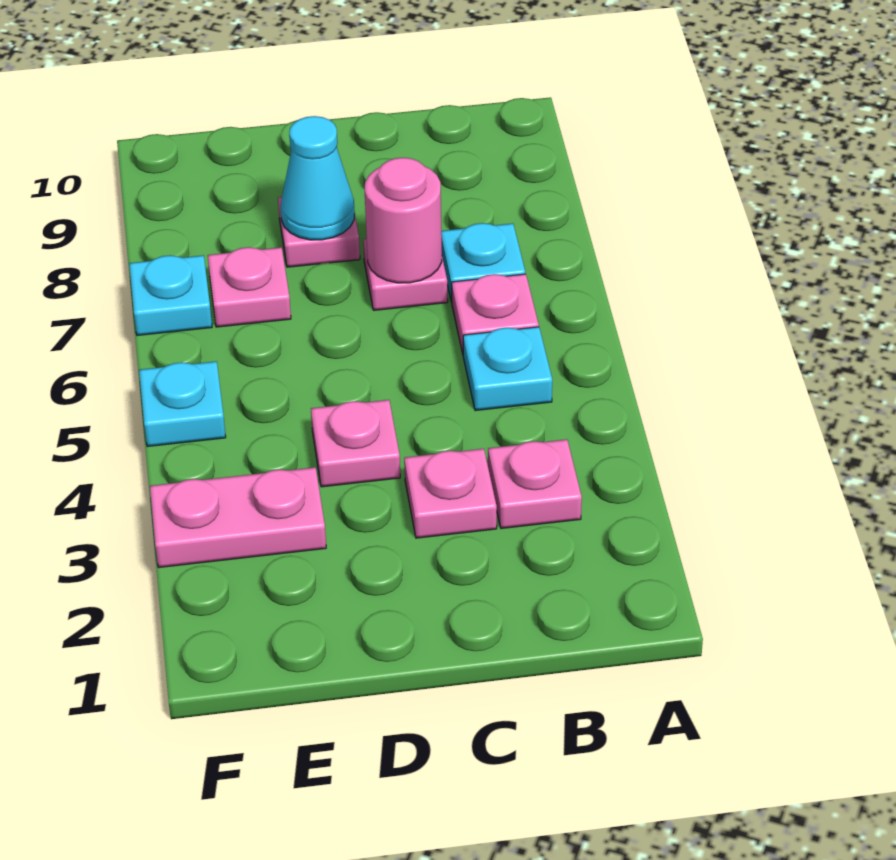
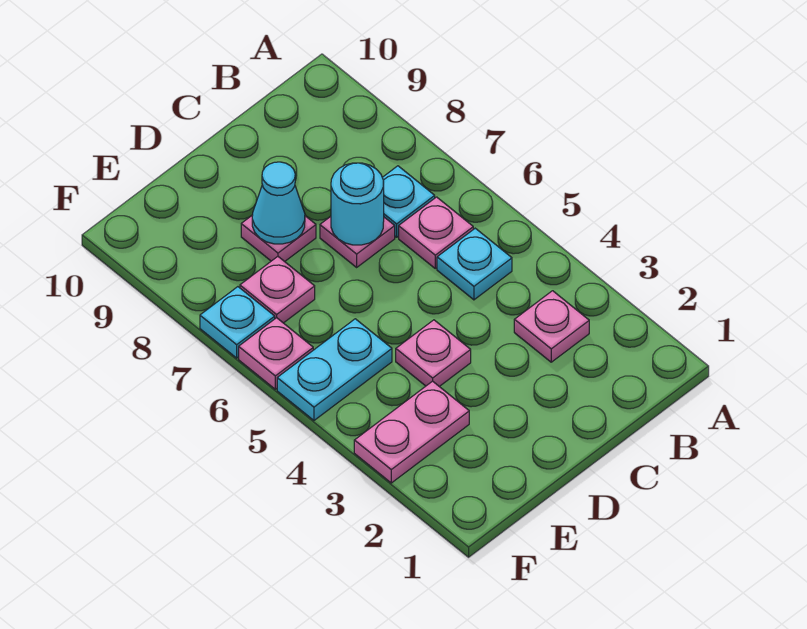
pink 1x1 plate [404,449,497,538] -> pink 1x1 plate moved to [239,318,313,389]
pink 1x1 round brick [365,158,442,283] -> cyan 1x1 round brick [331,163,384,245]
cyan 1x1 plate [139,361,226,447] -> cyan 1x2 plate [277,319,392,420]

